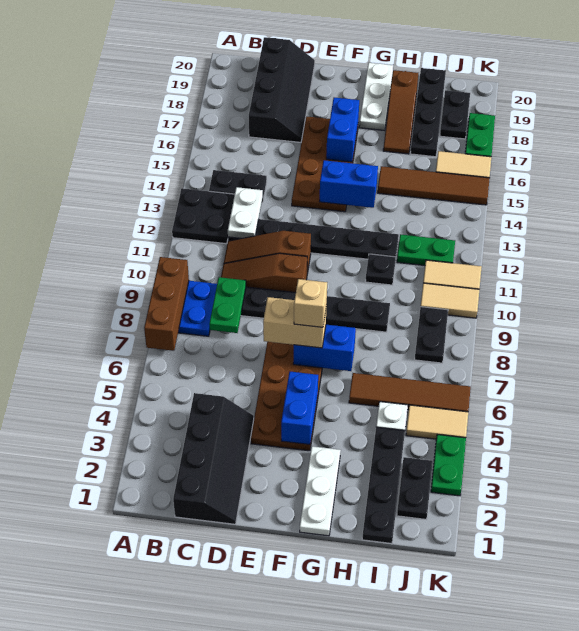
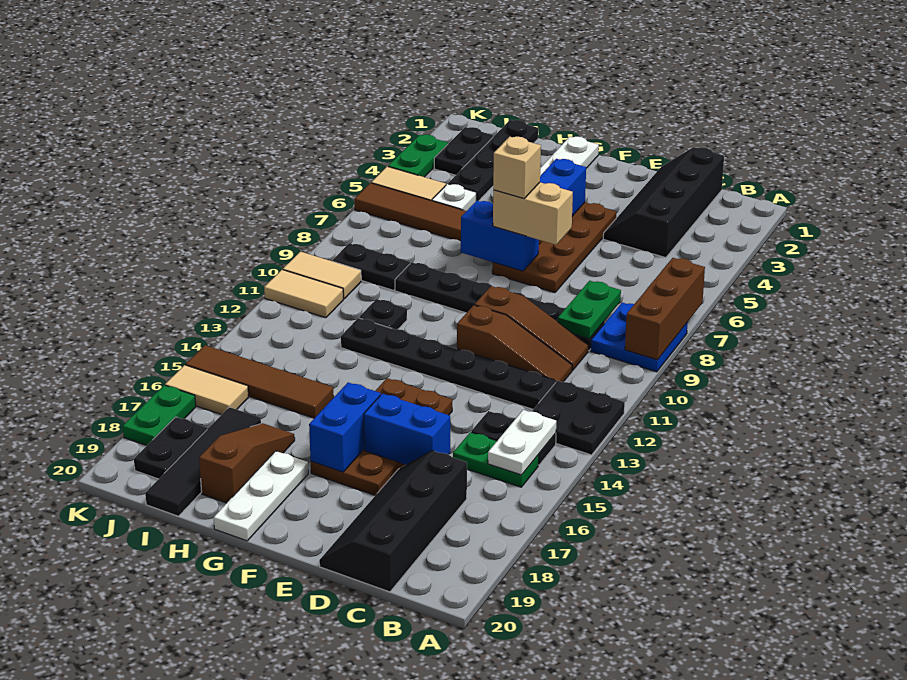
white 1x2 plate [228,187,263,238] -> white 1x2 plate moved to [488,410,556,475]
blue 1x2 brick [319,160,378,208] -> blue 1x2 brick moved to [364,394,450,465]
green 1x2 plate [397,234,455,266] -> green 1x2 plate moved to [453,432,539,487]
black 1x4 plate [410,68,446,157] -> black 1x4 tile [145,407,261,516]
black 1x2 plate [415,307,448,363] -> black 1x2 plate turned to [332,243,410,290]

